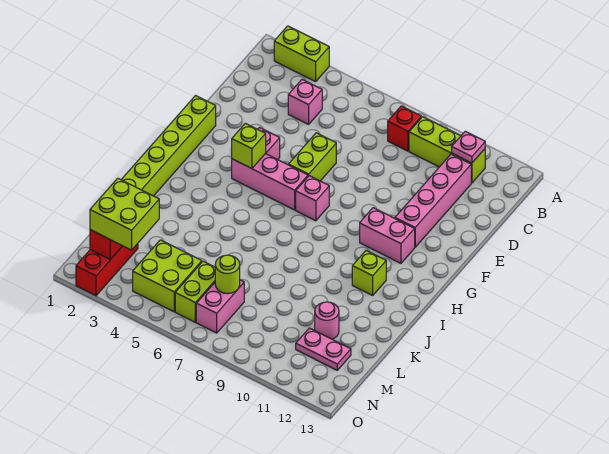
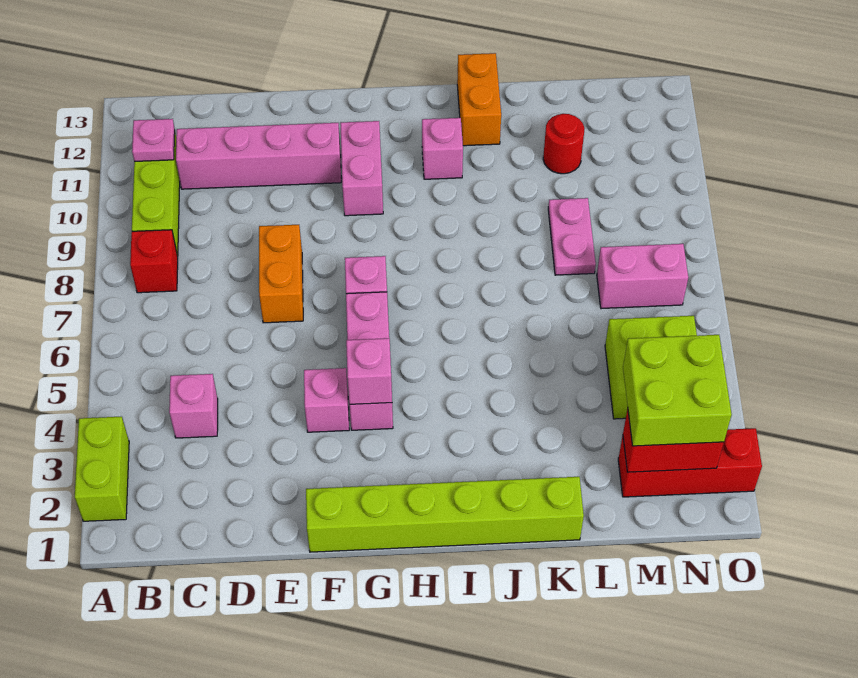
lime 1x2 brick [289,133,336,181] -> none
none -> orange 1x2 brick [259,225,303,323]
lime 1x1 brick [232,123,266,169] -> pink 1x1 brick [346,338,392,404]
lime 1x1 brick [352,251,386,295] -> pink 1x1 brick [422,118,463,179]
none -> orange 1x2 brick [457,53,501,146]
pink 1x1 round brick [315,302,339,339] -> red 1x1 round brick [543,114,585,174]
lime 1x2 brick [175,261,215,322] -> none
lime 1x1 round brick [215,255,240,293] -> none
pink 1x2 plate [296,328,351,370] -> pink 1x2 plate moved to [548,198,596,275]

